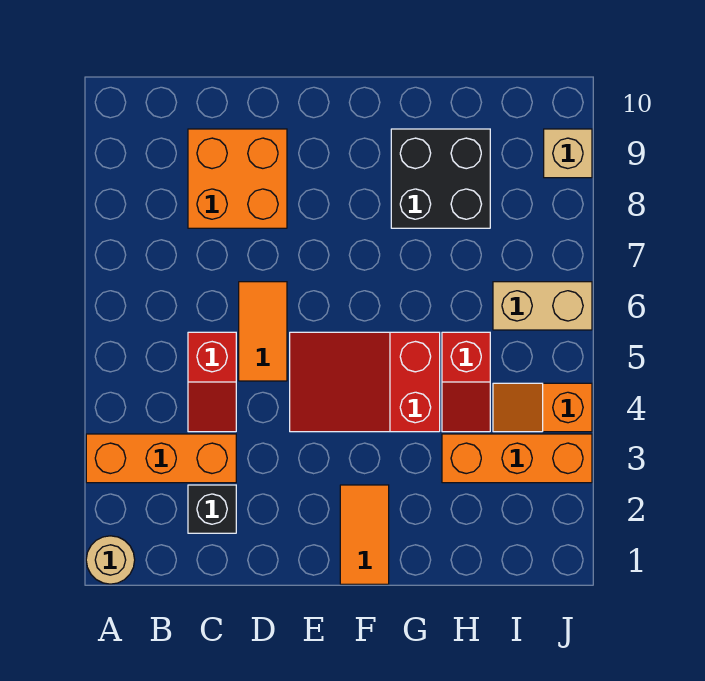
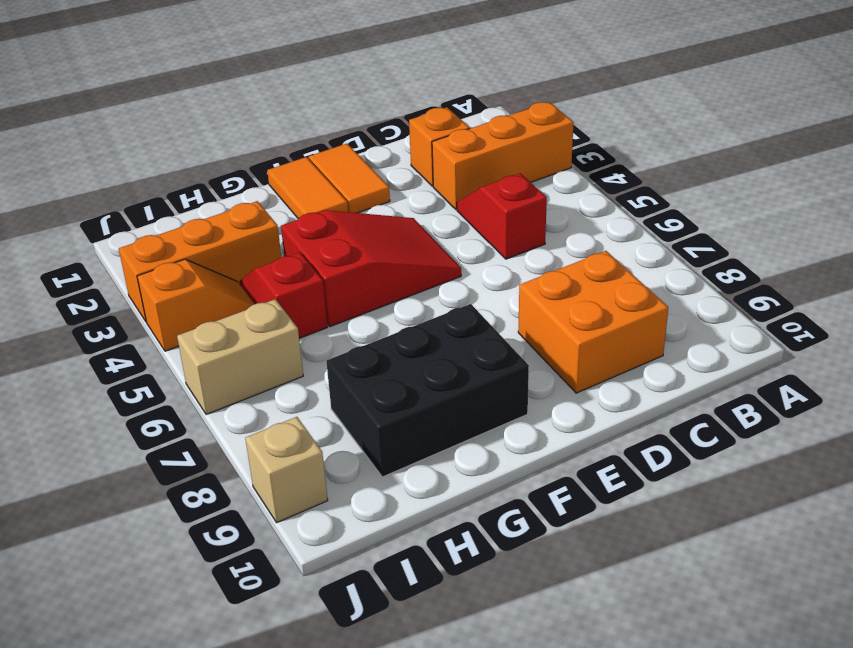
tan 1x1 round brick [86,536,135,584] -> none
black 1x1 brick [188,485,236,533] -> orange 1x1 brick [409,107,470,186]
orange 1x2 tile [239,282,287,381] -> orange 1x2 tile moved to [309,144,390,213]
black 2x2 brick [391,129,490,228] -> black 2x3 brick [326,304,529,477]

